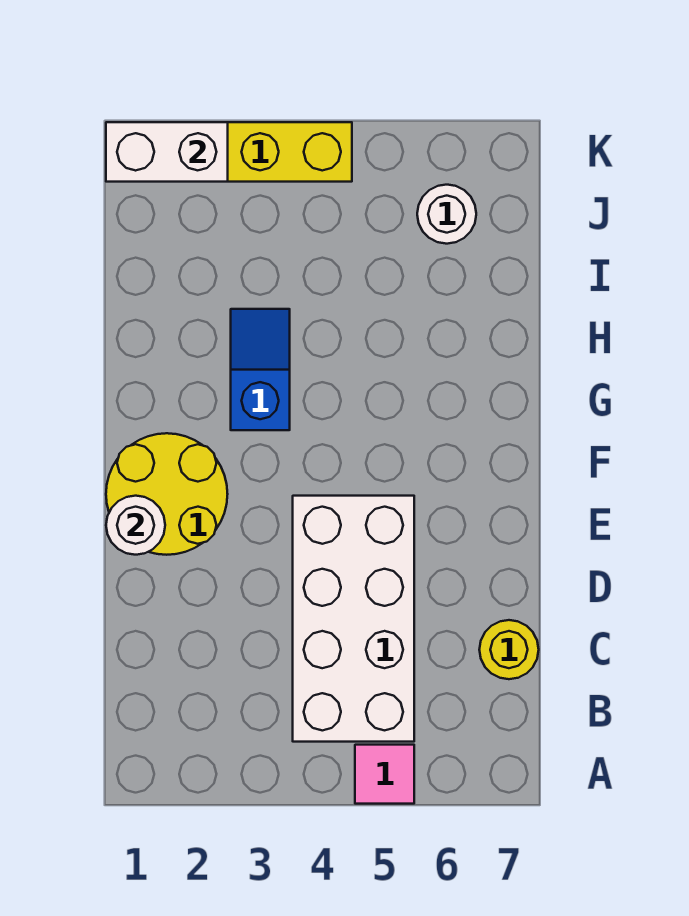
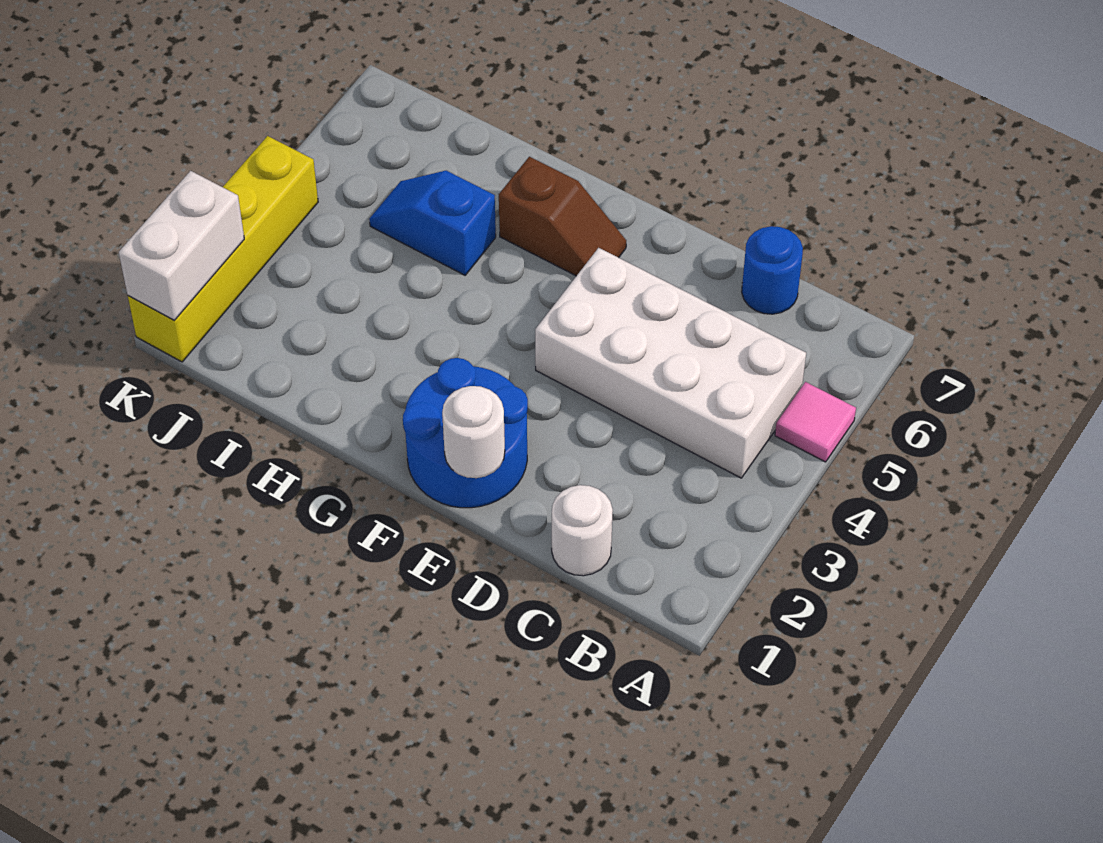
yellow 1x1 round brick [479,620,539,679] -> blue 1x1 round brick [742,226,803,314]
yellow 2x2 round brick [106,433,228,555] -> blue 2x2 round brick [403,358,528,508]
none -> brown 1x2 slope [499,157,626,276]
blue 1x2 slope [231,309,290,430] -> blue 1x2 slope moved to [369,171,496,275]
white 1x1 round brick [417,185,476,244] -> white 1x1 round brick moved to [552,485,613,576]

